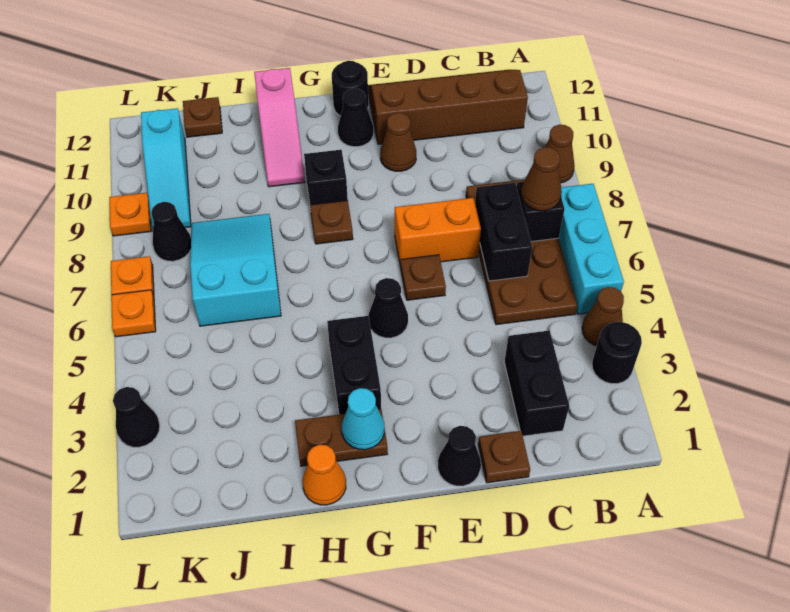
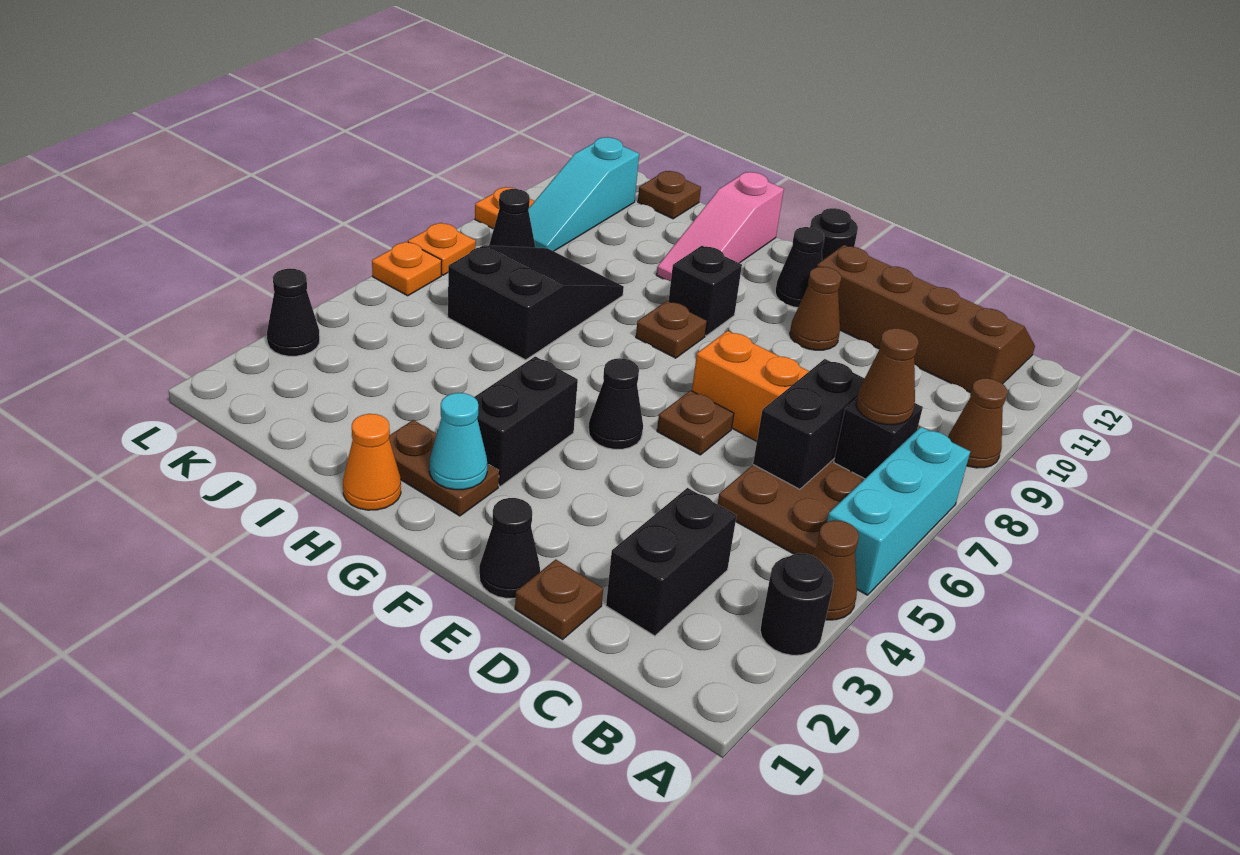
cyan 2x3 slope [190,214,281,326] -> black 2x3 slope [448,245,624,360]

